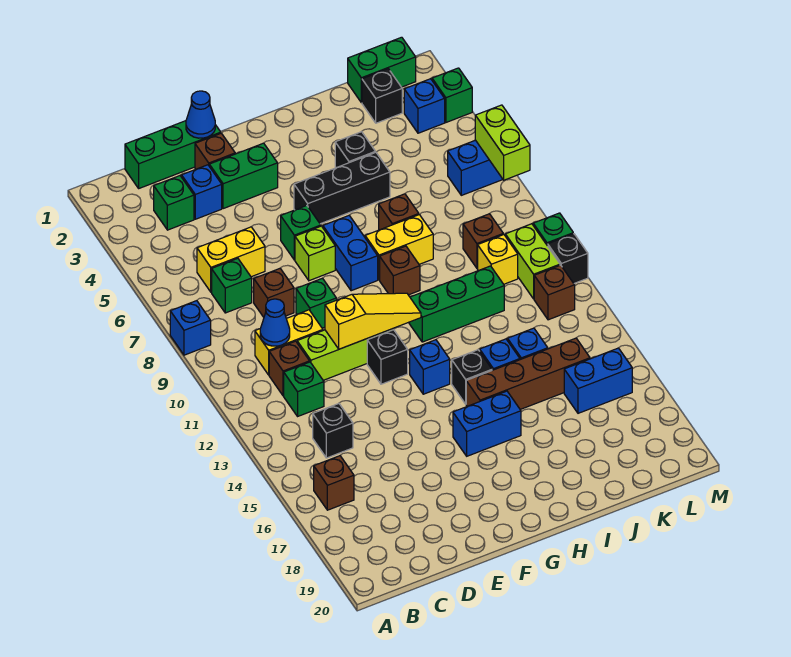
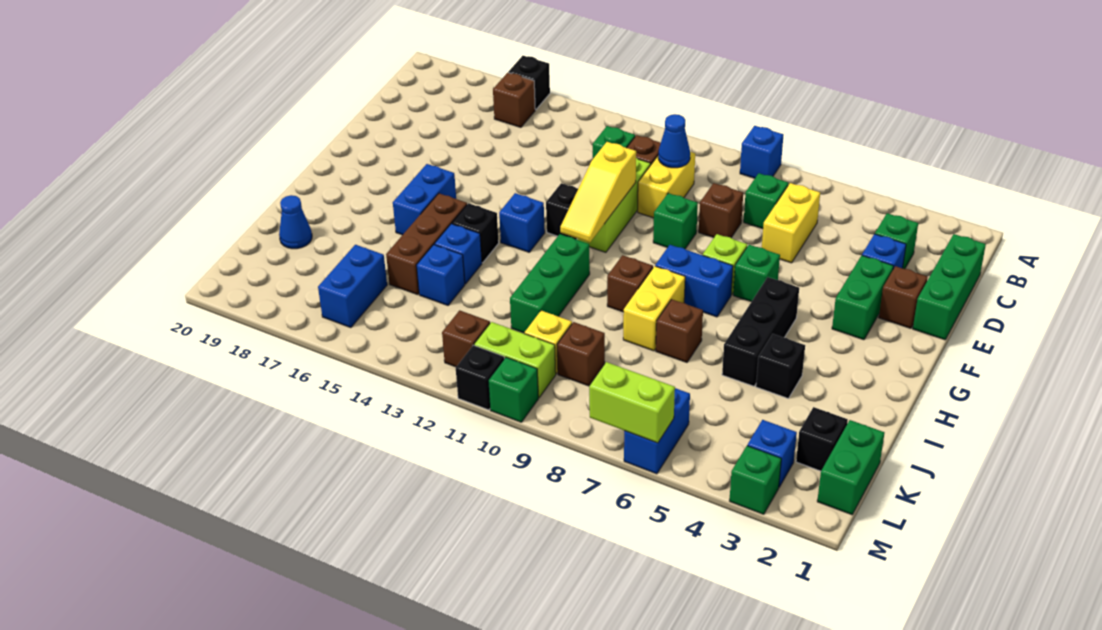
black 1x1 brick [313,404,353,458] -> black 1x1 brick moved to [508,56,550,110]
blue 1x1 cone [186,91,215,138] -> blue 1x1 cone moved to [279,195,312,249]
brown 1x4 brick [466,338,590,409] -> brown 1x3 brick [386,193,467,295]

